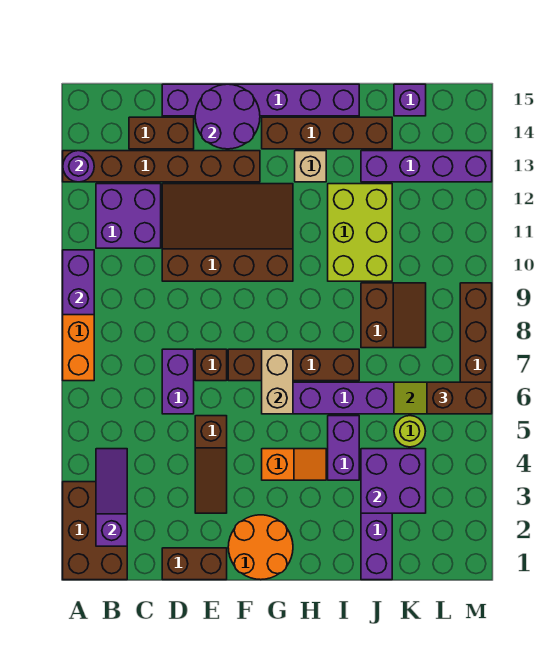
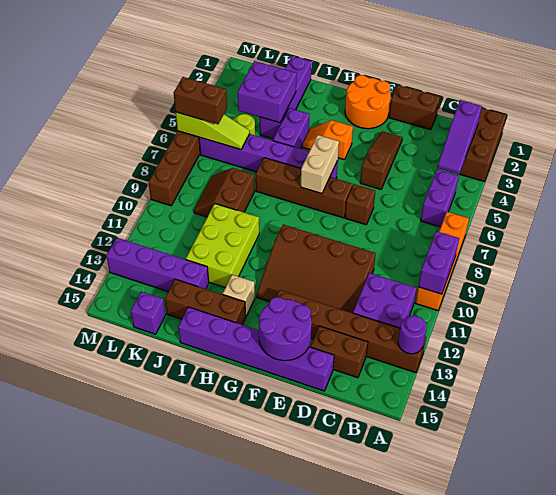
purple 1x2 brick [162,349,194,414] -> purple 1x2 brick moved to [421,169,459,227]
brown 1x4 brick [262,117,392,149] -> brown 1x3 brick [165,279,246,325]

